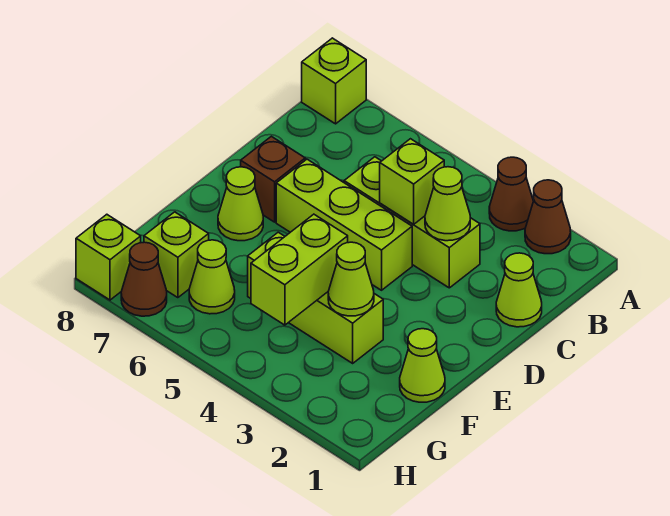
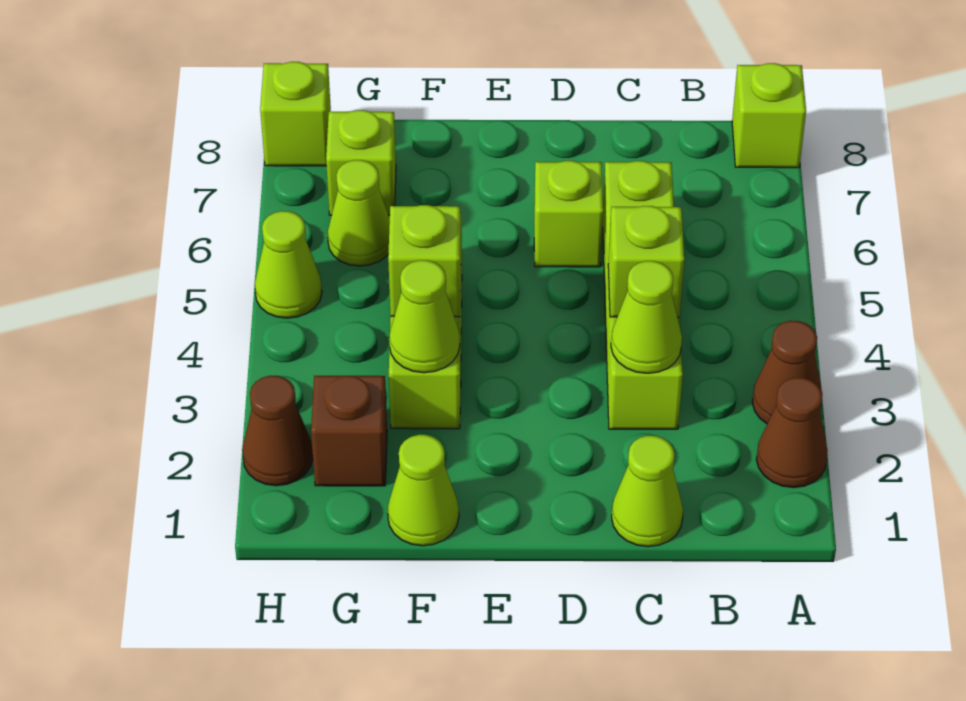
lime 1x3 brick [344,157,480,288] -> lime 1x4 brick [603,161,683,429]
lime 1x3 brick [276,159,412,290] -> lime 1x1 brick [534,161,603,267]
brown 1x1 brick [241,136,305,222] -> brown 1x1 brick moved to [311,376,387,486]
lime 1x1 cone [218,167,263,241] -> lime 1x1 cone moved to [255,211,322,318]
lime 1x2 brick [251,214,348,325] -> lime 1x1 brick [388,205,461,317]
brown 1x1 cone [121,242,167,316] -> brown 1x1 cone moved to [242,376,313,486]

